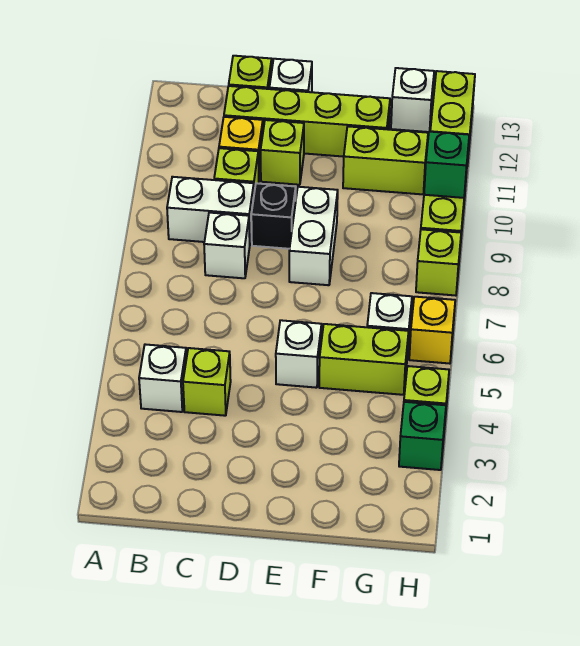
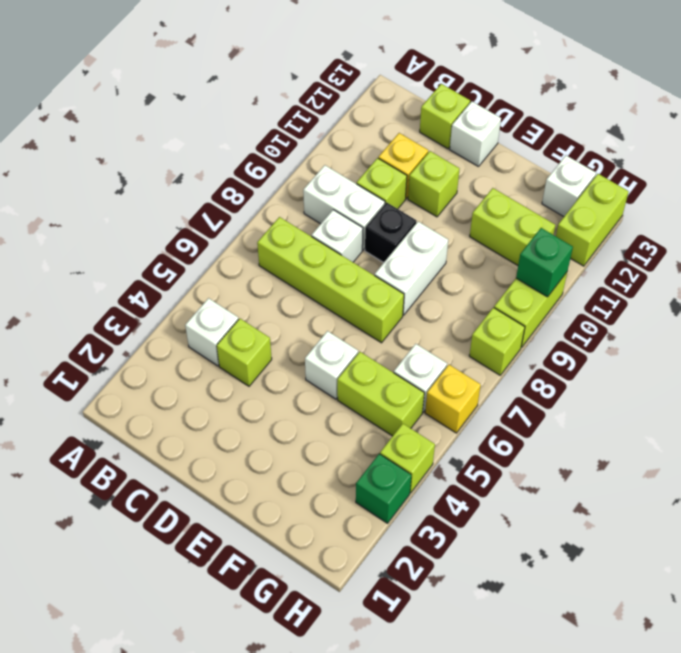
lime 1x4 brick [224,86,390,157] -> lime 1x4 brick moved to [257,217,404,343]

